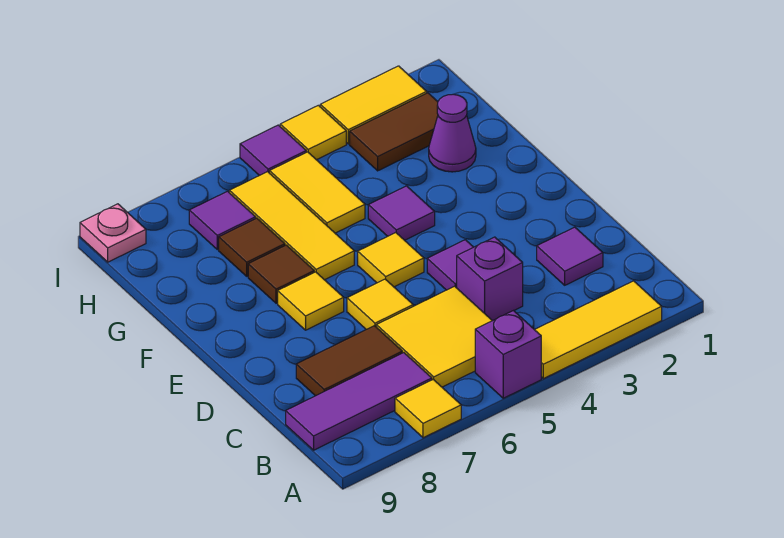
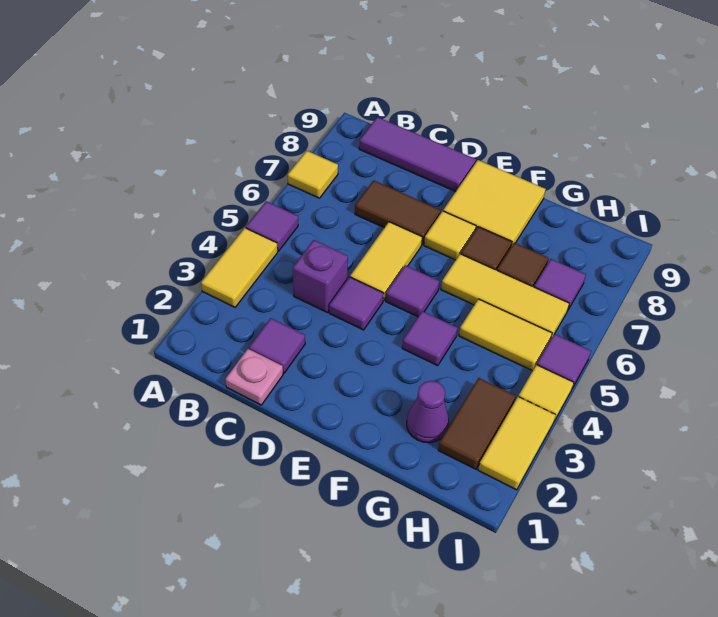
yellow 1x3 tile [535,281,662,379] -> yellow 1x2 tile [201,228,278,307]
purple 1x1 brick [475,311,541,398] -> purple 1x1 tile [246,201,298,251]
yellow 2x2 tile [376,286,492,387] -> yellow 2x2 tile moved to [443,160,546,246]
purple 1x3 tile [286,353,432,450] -> purple 1x3 tile turned to [359,117,476,192]
brown 1x2 tile [296,326,402,396] -> brown 1x2 tile turned to [355,180,441,245]
yellow 1x1 tile [347,279,413,329] -> yellow 1x2 tile [350,222,422,301]
yellow 1x1 tile [358,233,424,287] -> purple 1x1 tile [386,265,439,317]
pink 1x1 plate [80,204,146,262] -> pink 1x1 plate moved to [226,349,283,405]

